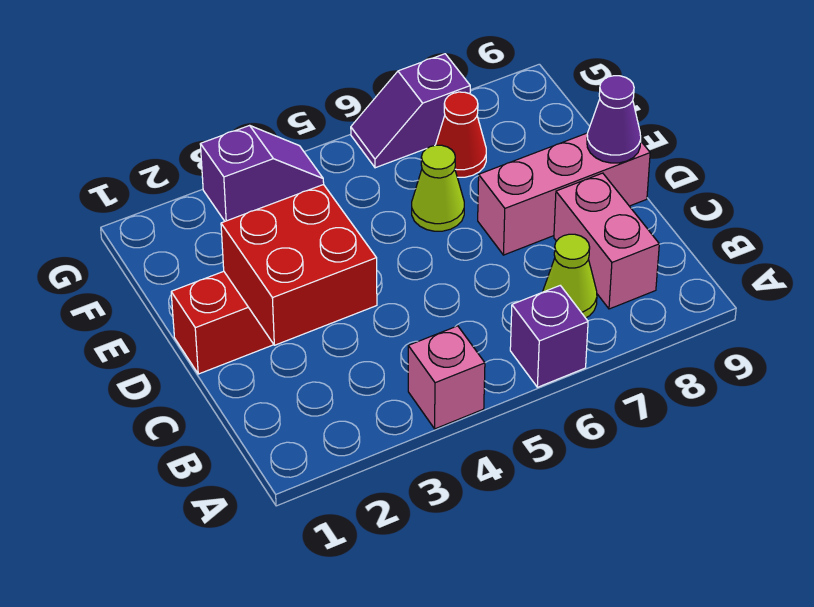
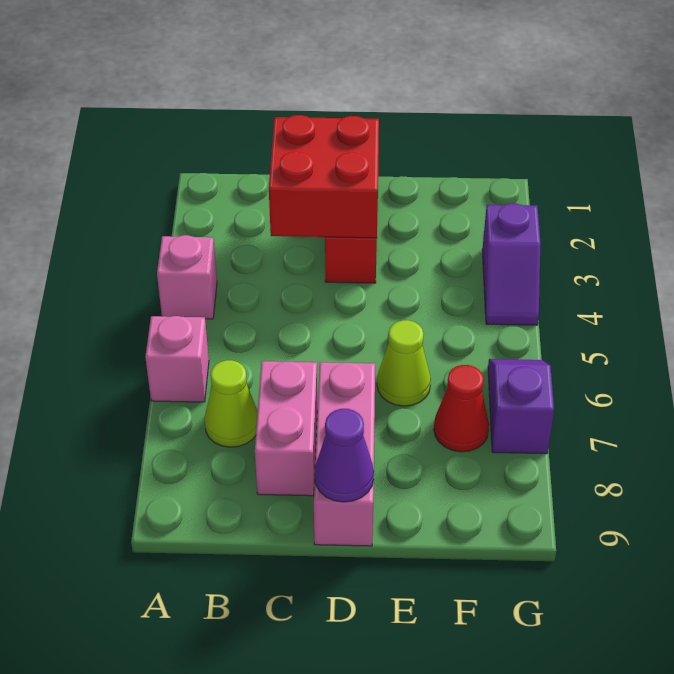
purple 1x1 brick [510,286,588,387] -> pink 1x1 brick [145,316,209,402]
pink 1x2 brick [554,173,659,309] -> pink 1x2 brick turned to [255,361,317,496]

